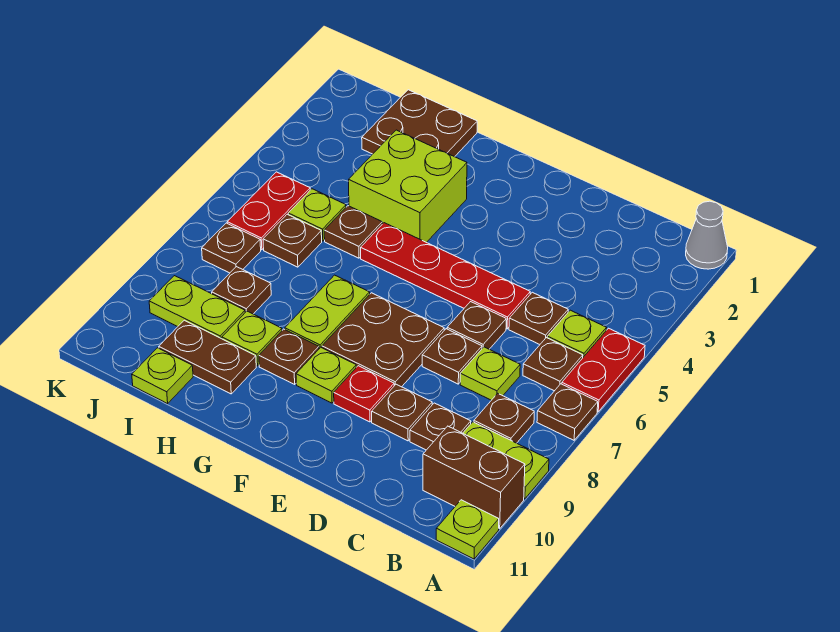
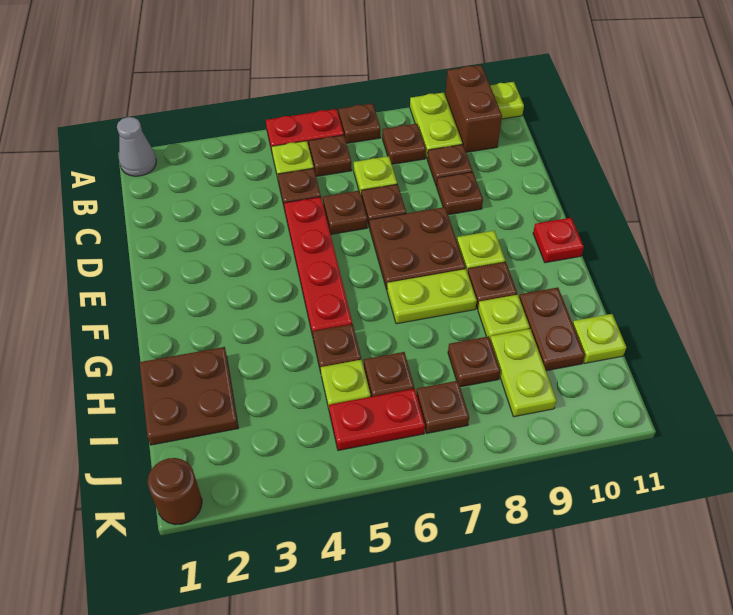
red 1x1 plate [334,366,394,422] -> red 1x1 plate moved to [533,218,584,263]
lime 2x2 brick [349,130,467,243] -> none
none -> brown 1x1 round brick [147,458,202,525]

